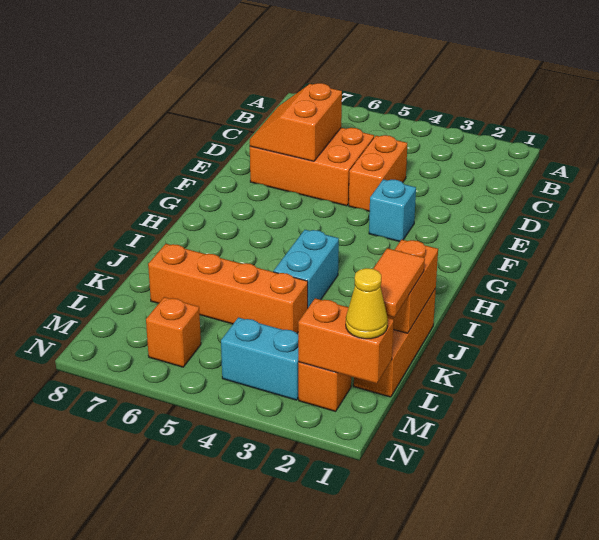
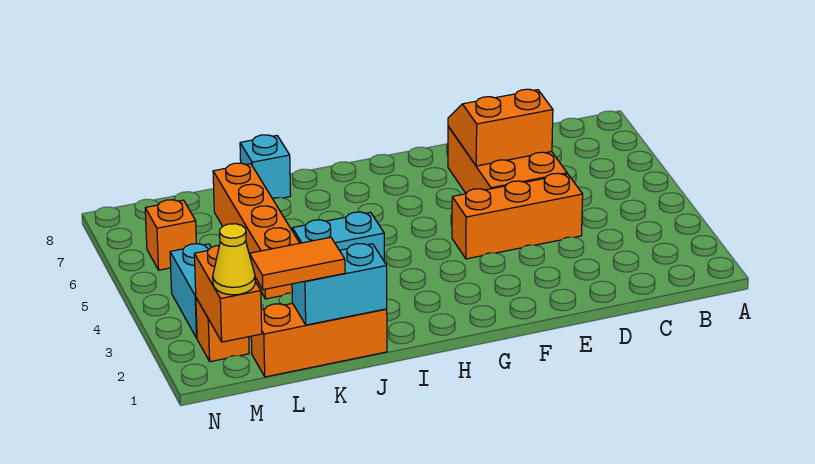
orange 1x2 brick [349,135,407,211] -> orange 1x3 brick [452,173,583,259]
cyan 1x1 brick [369,179,416,242] -> cyan 1x1 brick moved to [240,135,291,199]
orange 1x2 brick [387,240,438,333] -> cyan 1x2 brick [292,244,387,325]

